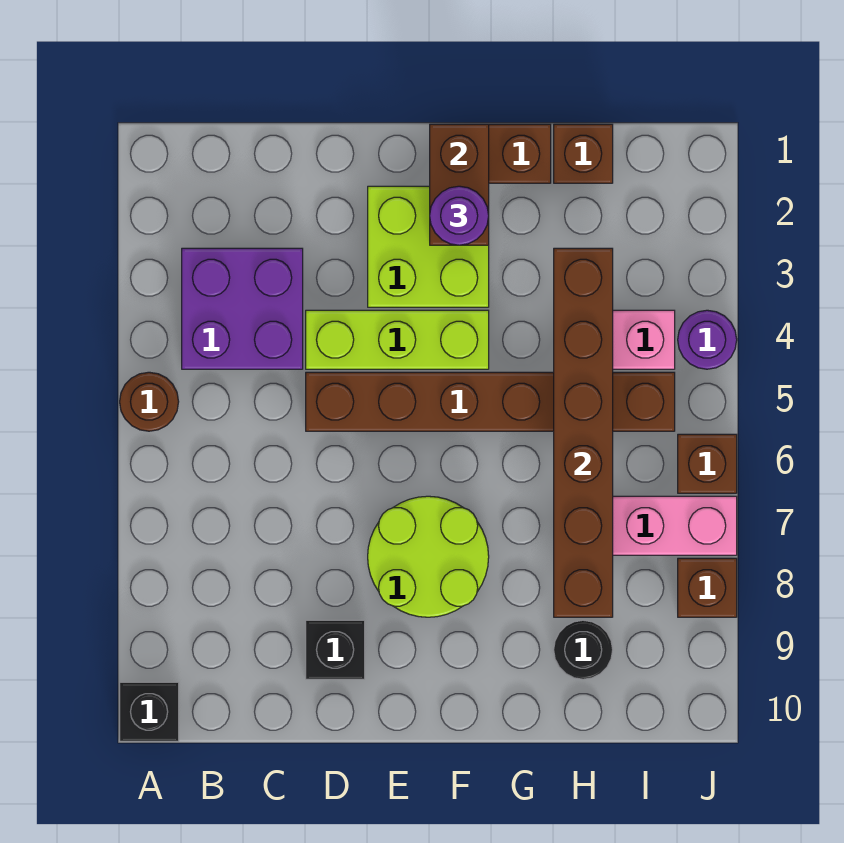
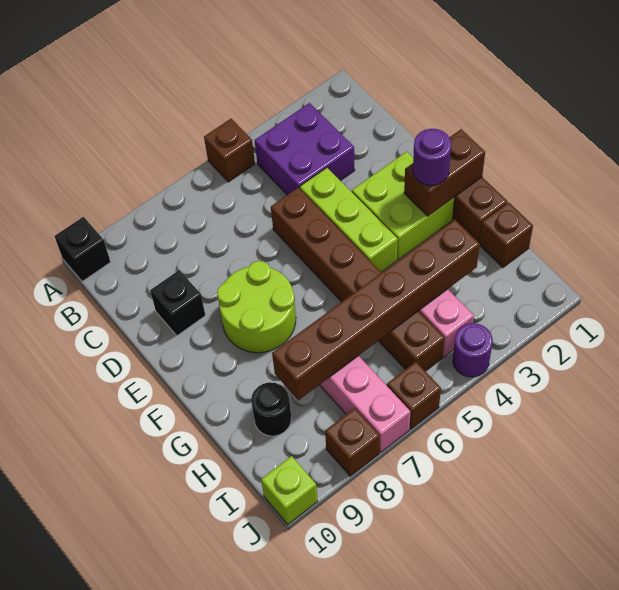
brown 1x1 round brick [120,372,179,431] -> brown 1x1 brick [204,119,255,182]
none -> lime 1x1 brick [261,456,318,524]

